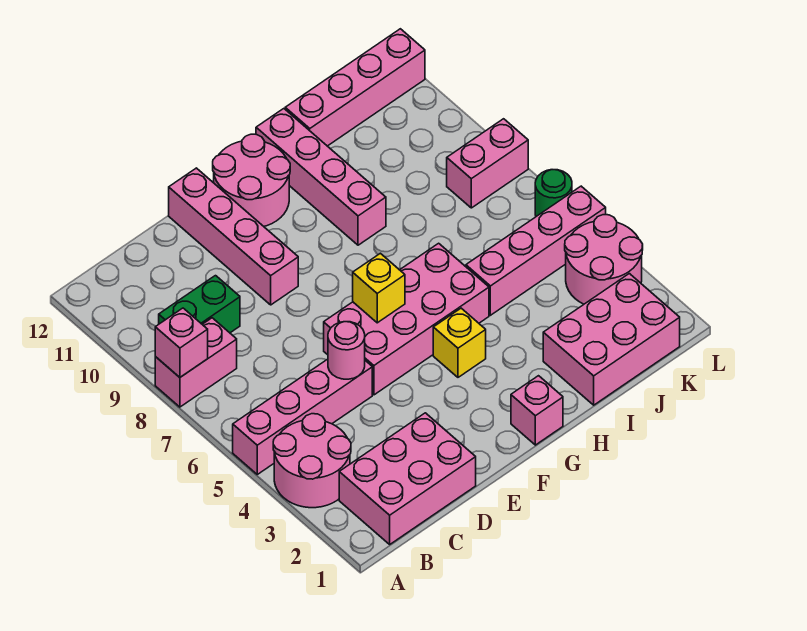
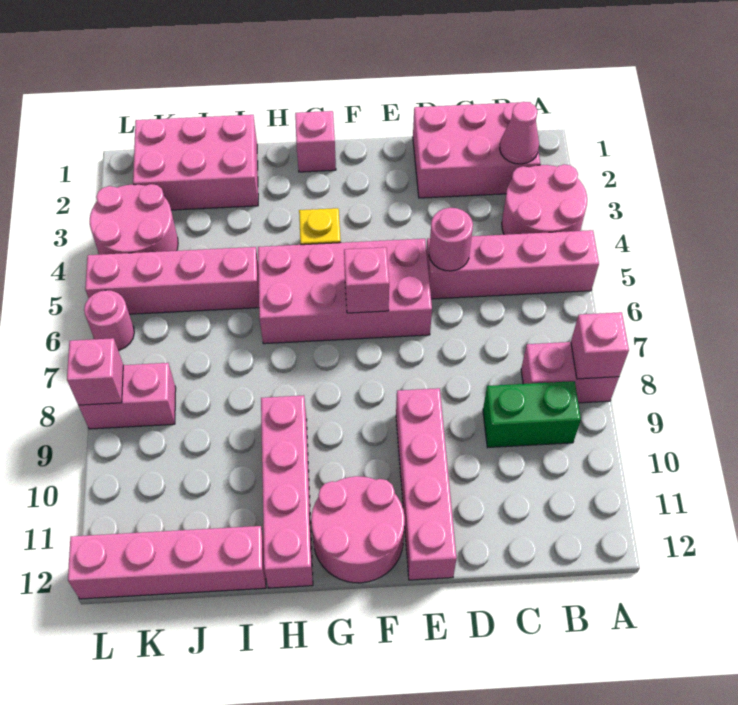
none -> pink 1x1 cone [500,102,539,164]
yellow 1x1 brick [353,253,405,323] -> pink 1x1 brick [344,247,389,313]
green 1x1 round brick [535,170,572,216] -> pink 1x1 round brick [84,290,134,350]
none -> pink 1x1 brick [67,338,123,405]

